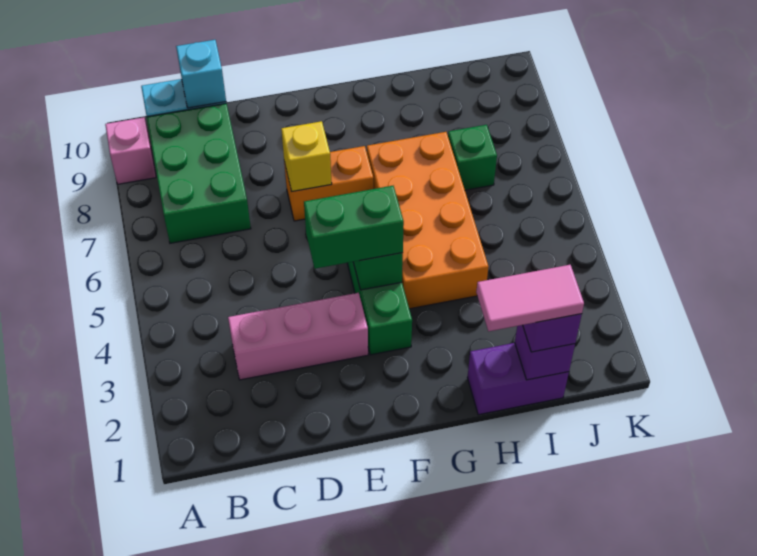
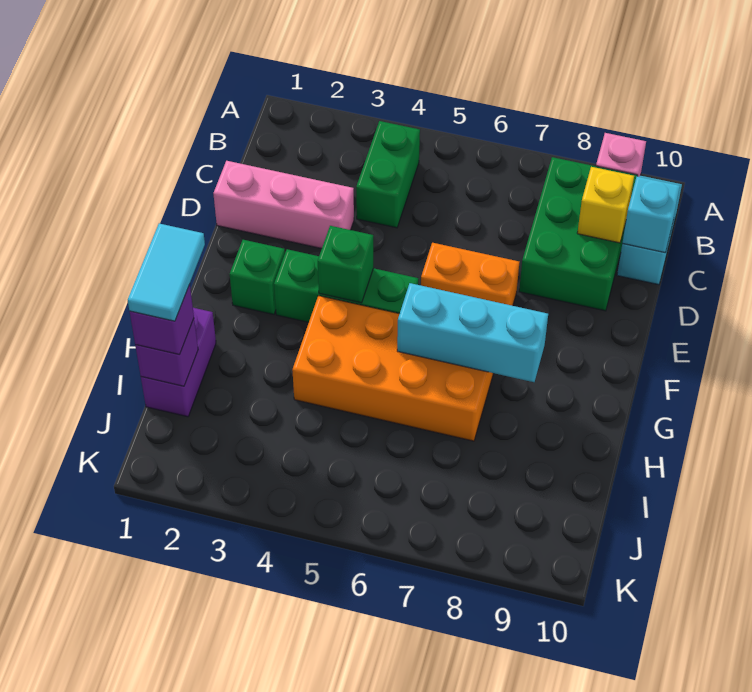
green 2x3 brick [147,103,251,243] -> green 2x3 brick turned to [519,157,638,311]
pink 1x3 brick [228,293,368,380] -> pink 1x3 brick turned to [213,161,354,248]
green 1x2 brick [304,186,404,269] -> green 1x2 brick moved to [356,121,420,228]
orange 1x2 brick [284,146,373,221] -> orange 1x2 brick turned to [421,243,519,306]
yellow 1x1 brick [281,121,332,191] -> yellow 1x1 brick moved to [577,167,634,243]
none -> cyan 1x3 brick [397,283,548,382]
pink 1x2 tile [476,265,584,331] -> cyan 1x2 tile [128,223,205,321]
green 1x1 brick [448,125,497,190] -> green 1x1 brick moved to [230,240,285,314]

